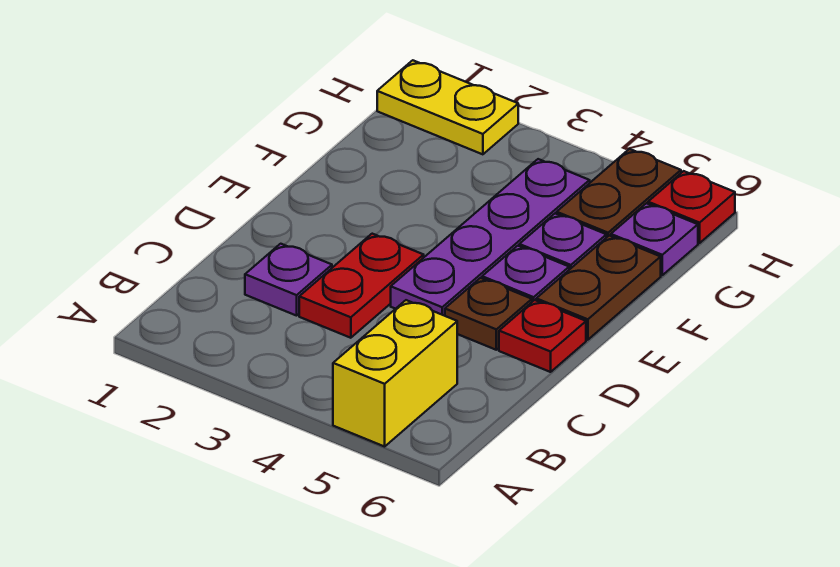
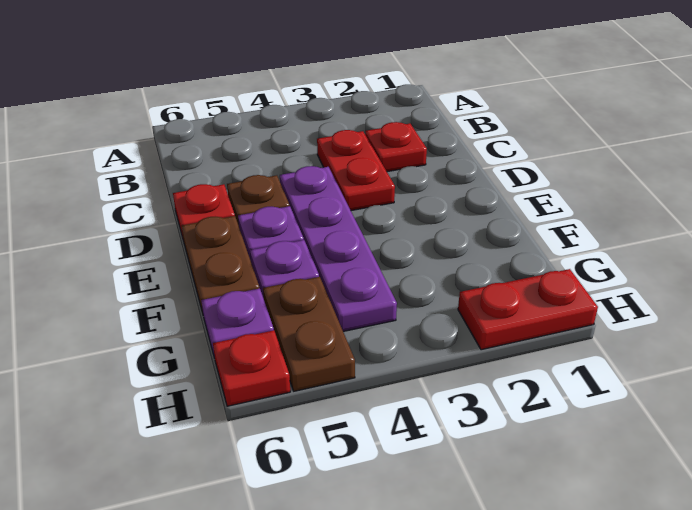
yellow 1x2 brick [333,300,457,447] -> none
purple 1x1 plate [245,244,332,316] -> red 1x1 plate [365,122,427,172]
yellow 1x2 plate [377,60,518,154] -> red 1x2 plate [458,269,598,350]

